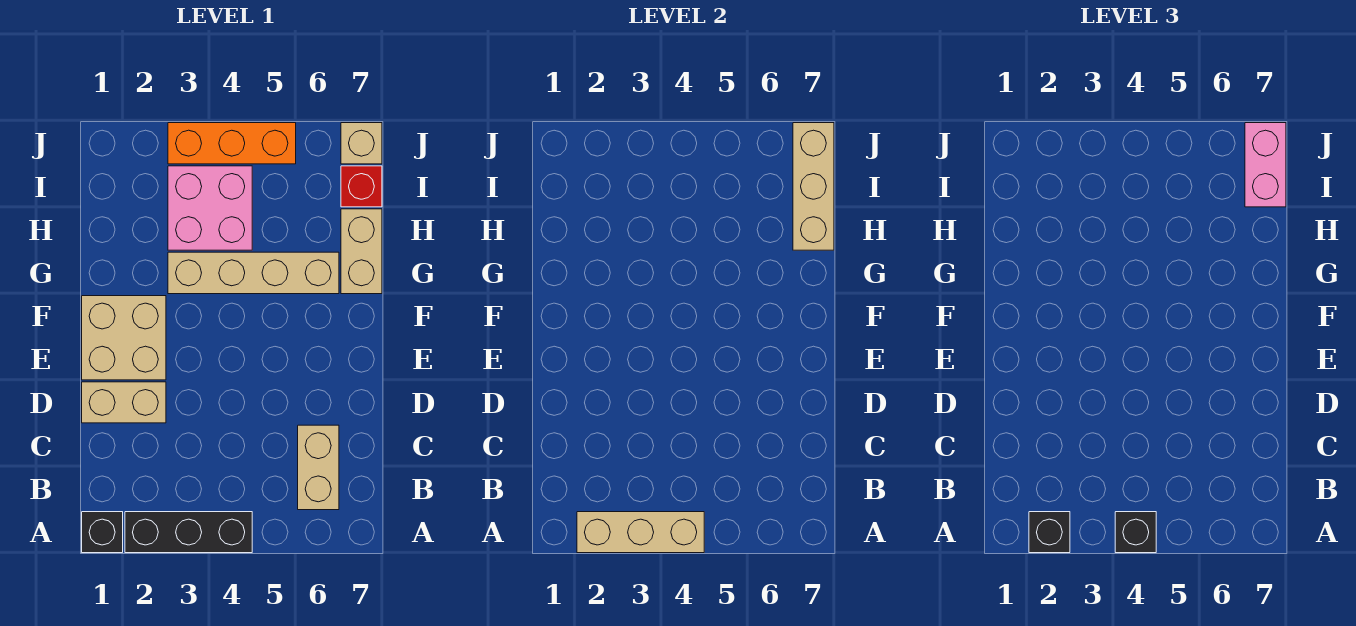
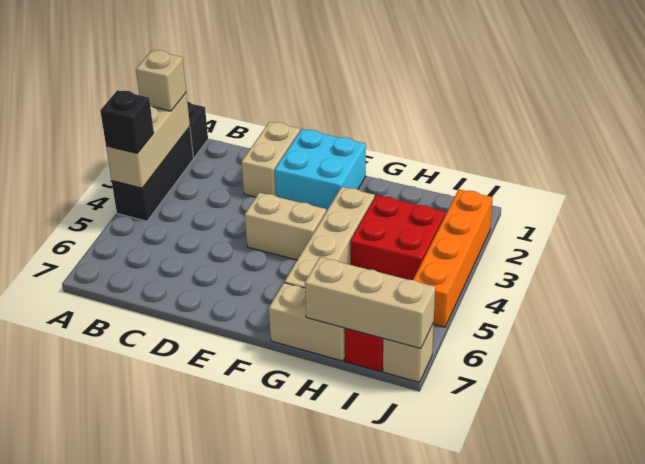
black 1x1 brick [1029,512,1070,553] -> tan 1x1 brick [136,50,186,111]
tan 1x2 brick [298,425,339,510] -> tan 1x2 brick moved to [245,193,326,260]
tan 2x2 brick [82,296,166,380] -> cyan 2x2 brick [275,129,366,211]
pink 2x2 brick [168,166,252,250] -> red 2x2 brick [350,195,445,280]
pink 1x2 brick [1245,123,1286,207] -> none
orange 1x3 brick [168,123,296,164] -> orange 1x4 brick [413,189,493,327]

